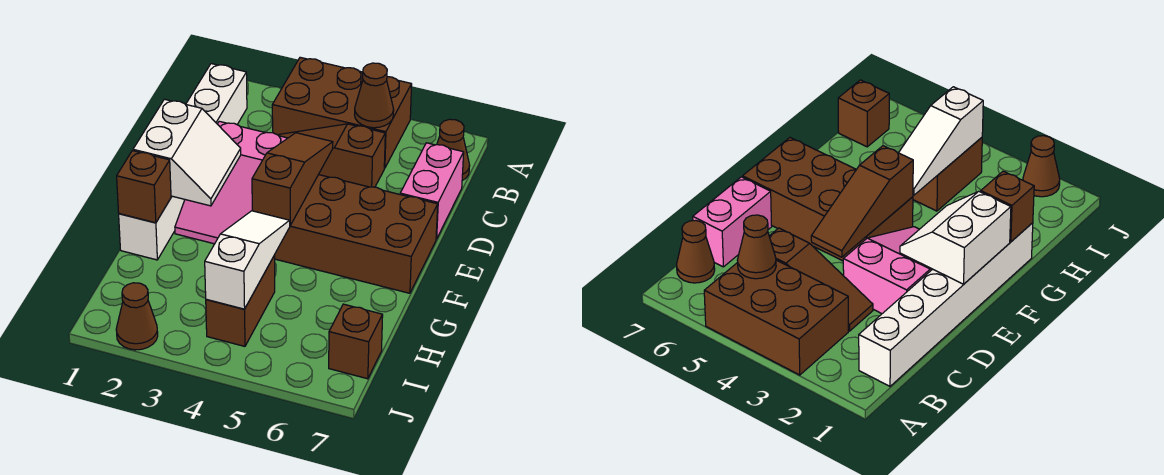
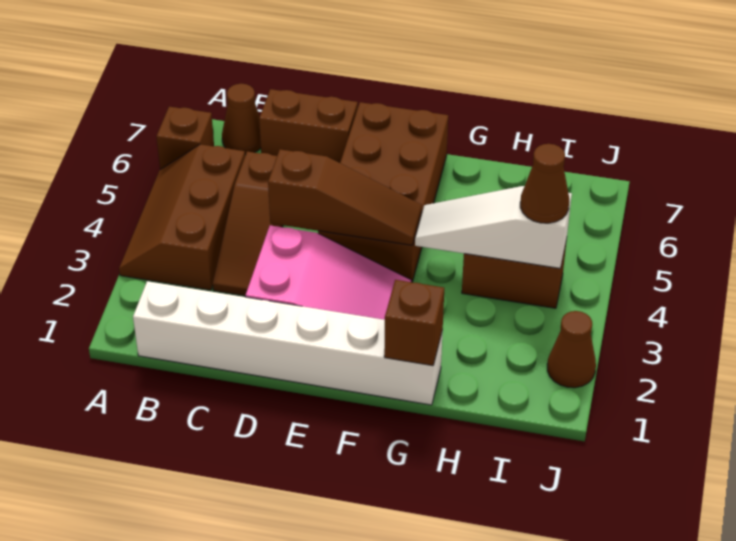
brown 2x3 brick [272,57,412,168] -> brown 2x3 slope [119,144,245,290]
brown 1x1 cone [355,63,394,128] -> brown 1x1 cone moved to [520,144,569,223]
pink 1x2 brick [400,143,464,239] -> brown 1x2 brick [259,89,358,163]
brown 1x3 slope [252,133,333,225] -> brown 1x3 slope turned to [268,149,422,245]
white 2x2 slope [133,99,241,206] -> none
brown 1x1 brick [329,304,383,379] -> brown 1x1 brick moved to [156,107,214,170]

